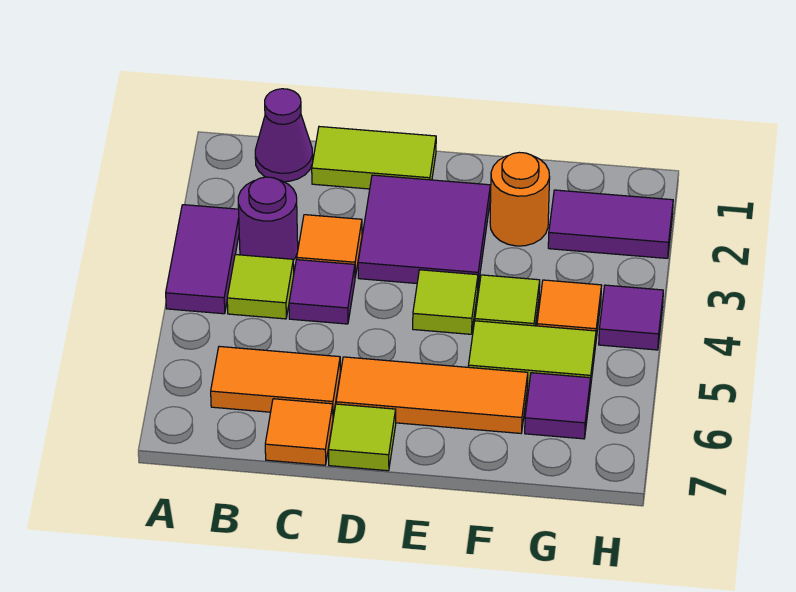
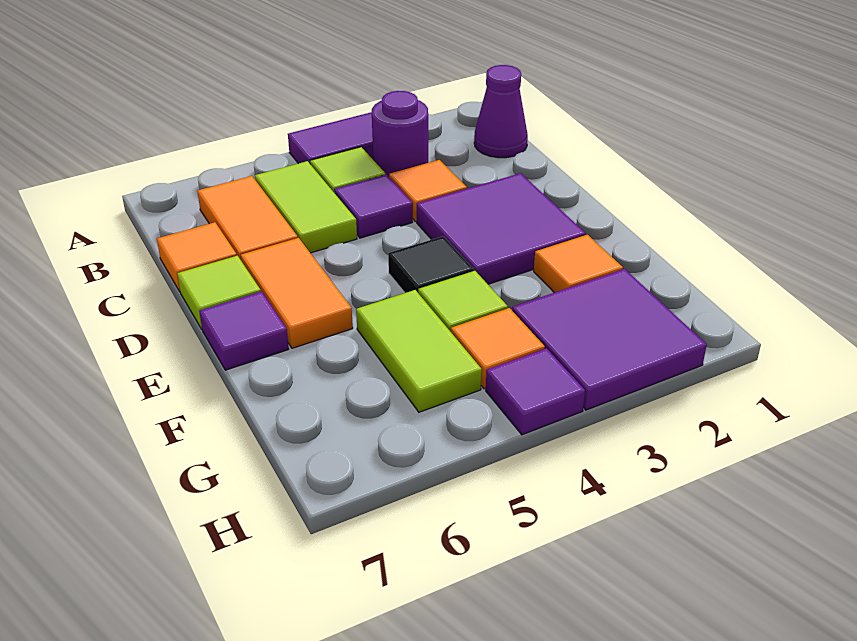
lime 1x2 tile [312,127,436,189] -> lime 1x2 tile moved to [255,161,357,253]
orange 1x3 tile [336,357,528,433] -> orange 1x2 tile [241,238,353,348]
lime 1x1 tile [413,270,478,334] -> black 1x1 tile [388,236,474,293]
orange 1x1 round brick [490,152,550,246] -> orange 1x1 tile [534,235,623,293]
purple 1x2 tile [548,190,673,258] -> purple 2x2 tile [512,269,707,410]
purple 1x1 tile [525,373,591,439] -> purple 1x1 tile moved to [199,292,289,370]

